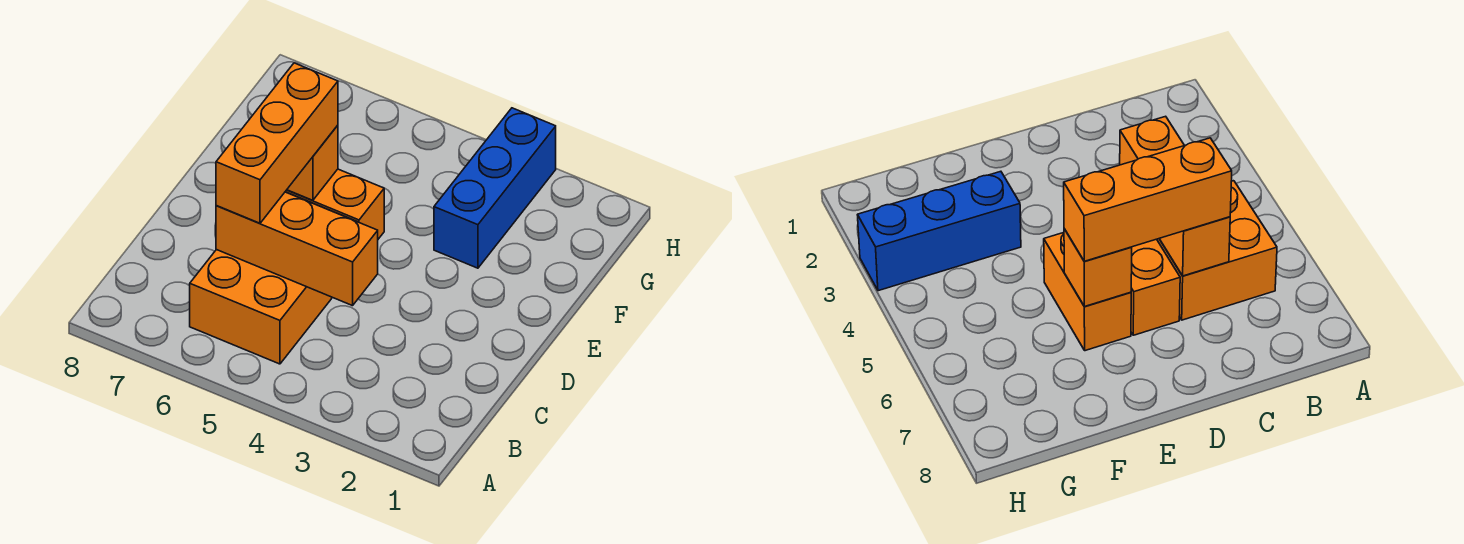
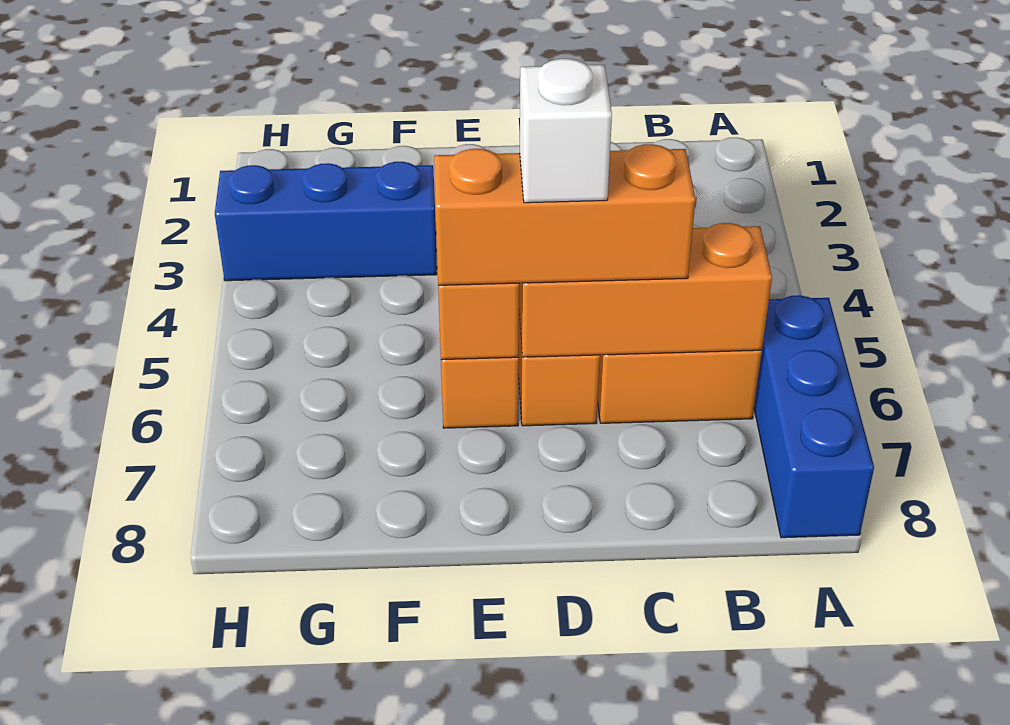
none -> blue 1x3 brick [754,295,874,538]
orange 1x3 brick [216,192,378,306] -> orange 1x3 brick turned to [519,223,772,357]
none -> white 1x1 brick [520,59,612,203]

